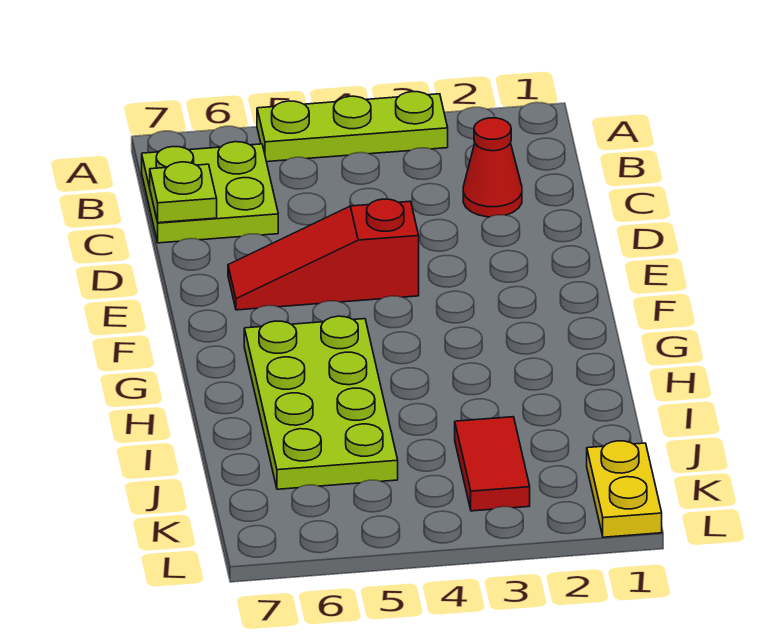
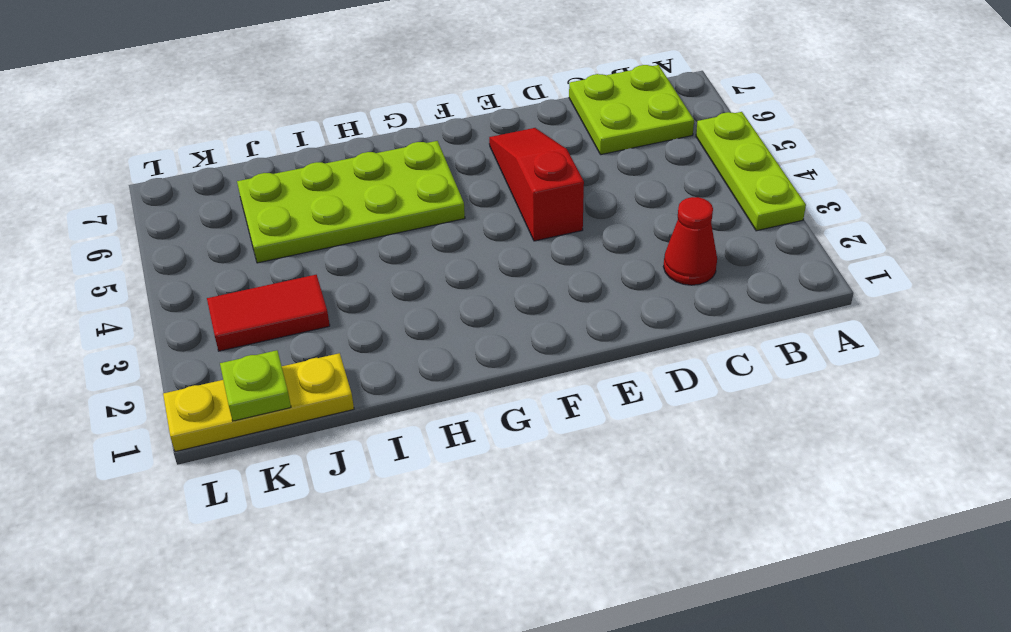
lime 1x1 plate [150,162,217,223] -> lime 1x1 plate moved to [220,350,291,421]
yellow 1x2 plate [587,441,662,537] -> yellow 1x3 plate [163,353,354,452]

